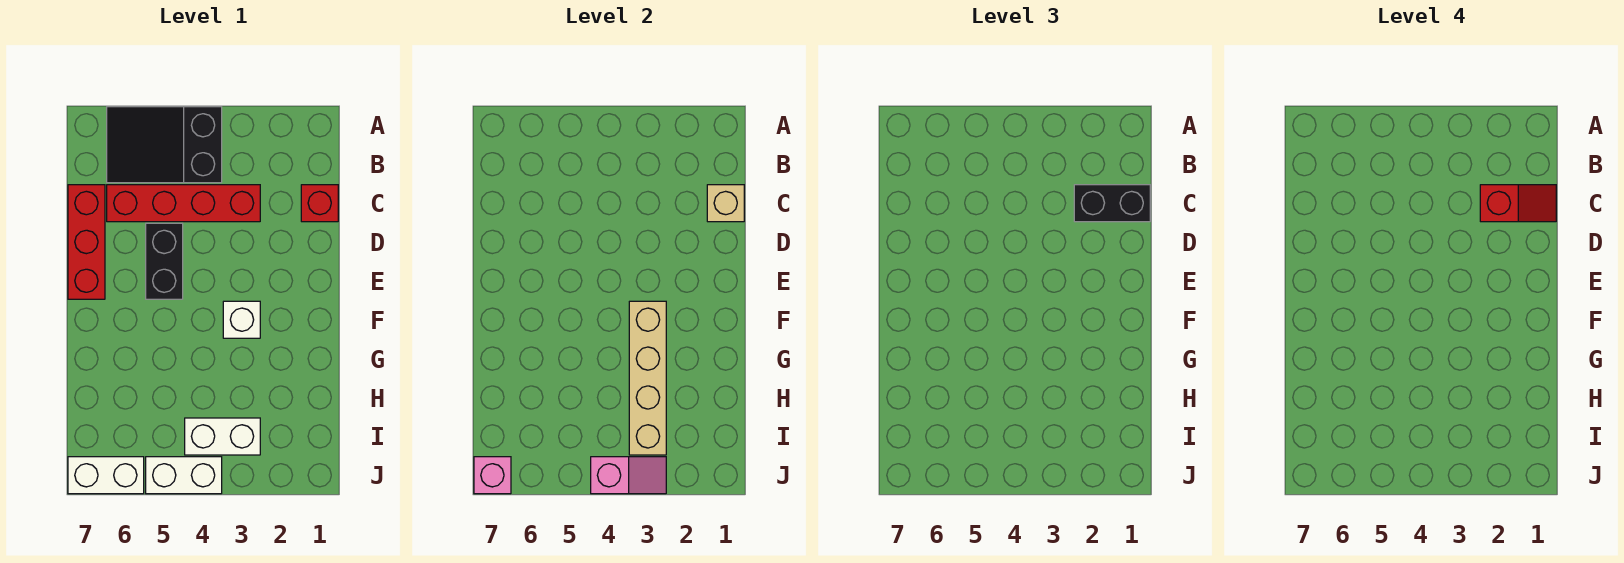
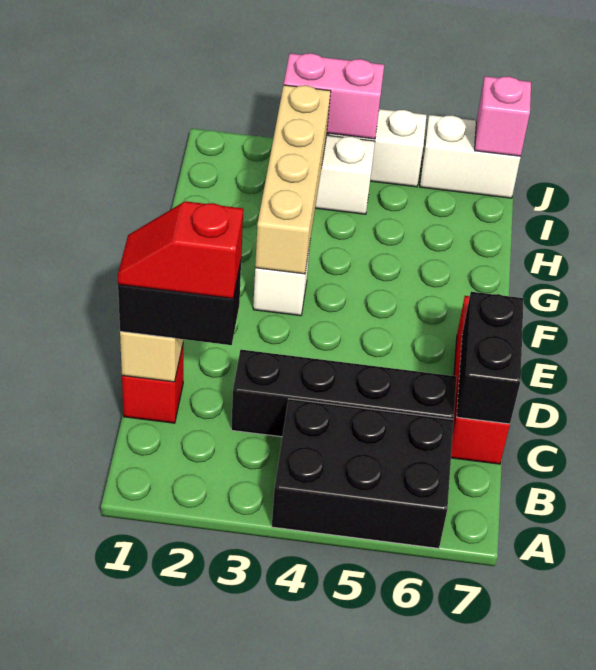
black 2x3 slope [107,107,222,183] -> black 2x3 brick [272,399,454,548]
red 1x4 brick [107,185,260,222] -> black 1x4 brick [231,350,457,437]
black 1x2 brick [146,223,183,299] -> black 1x2 brick moved to [457,292,524,424]
pink 1x2 slope [591,457,666,494] -> pink 1x2 brick [284,53,384,139]

